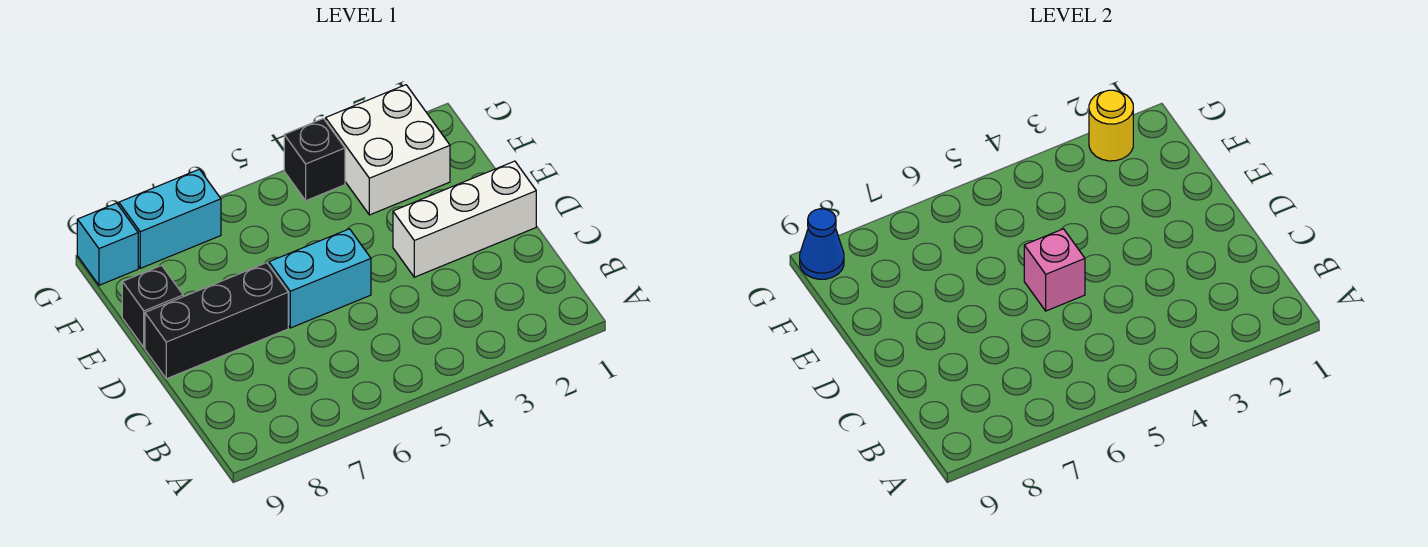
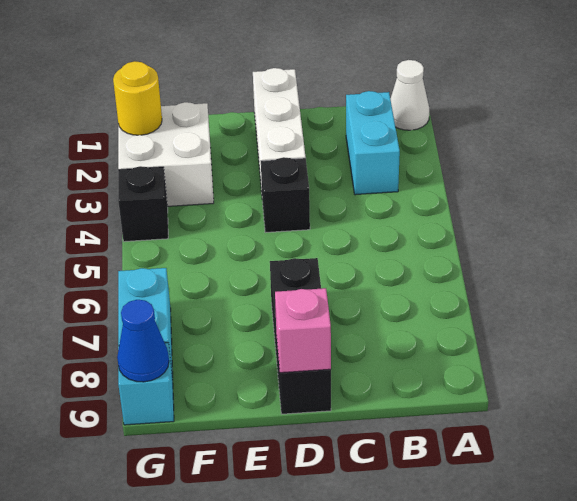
none -> white 1x1 cone [390,60,429,130]
cyan 1x2 brick [269,229,371,328] -> cyan 1x2 brick moved to [346,91,400,195]
pink 1x1 brick [1024,229,1085,311] -> pink 1x1 brick moved to [275,288,331,373]
black 1x1 brick [122,265,183,348] -> black 1x1 brick moved to [261,157,310,233]

